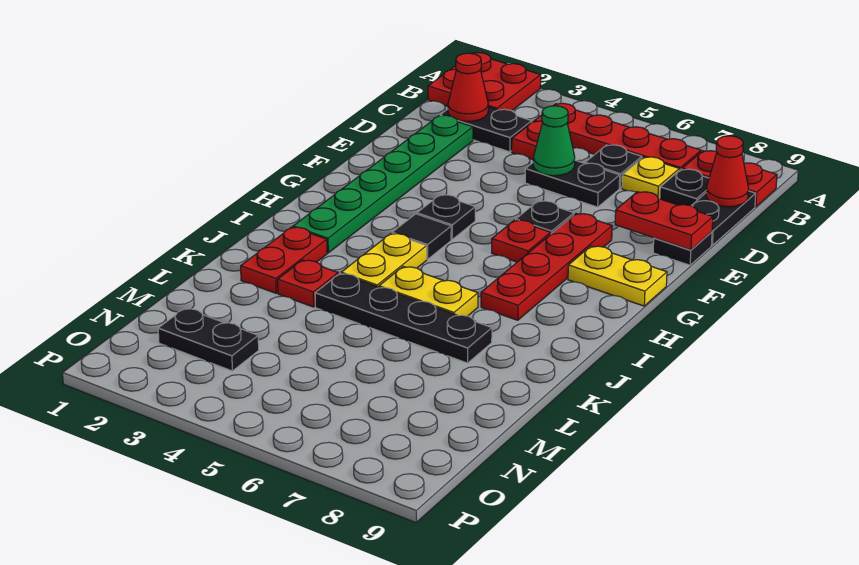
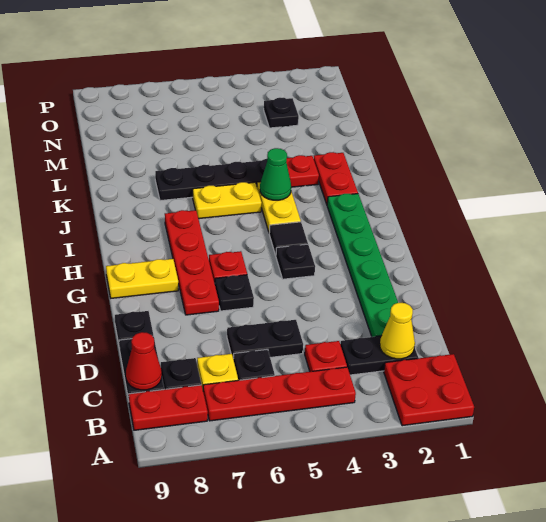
red 1x1 cone [448,53,488,121] -> yellow 1x1 cone [380,303,415,359]
green 1x1 cone [533,106,575,176] -> green 1x1 cone moved to [260,148,291,200]
red 1x2 plate [615,192,713,250] -> none
black 1x2 plate [158,308,259,371] -> black 1x1 plate [264,98,299,128]

